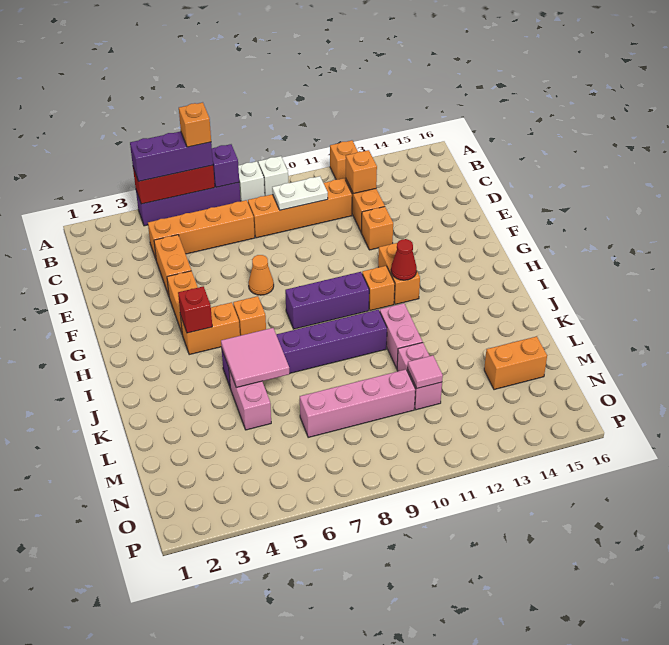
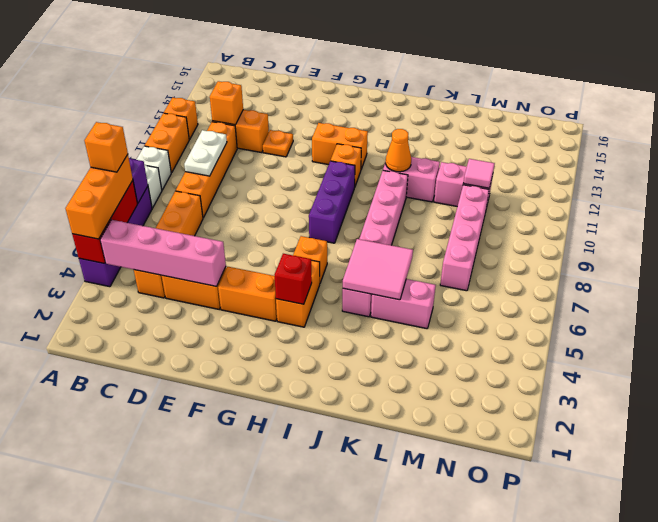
purple 1x3 brick [130,131,213,181] -> orange 1x3 brick [66,155,133,239]
none -> pink 1x4 brick [100,220,226,286]
orange 1x1 brick [361,207,393,250] -> orange 1x1 plate [263,130,293,157]
orange 1x1 cone [248,255,274,295] -> orange 1x1 cone moved to [386,129,411,172]
red 1x1 cone [391,239,417,280] -> none
purple 1x6 brick [222,310,387,386] -> pink 1x6 brick [342,170,408,317]
orange 1x2 brick [484,336,547,390] -> orange 1x2 brick moved to [145,113,190,173]

